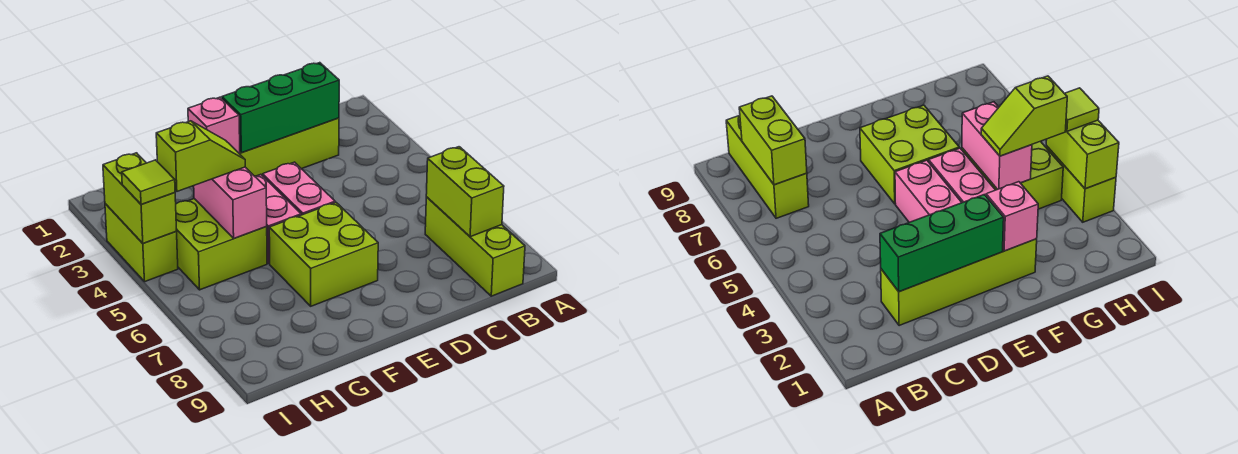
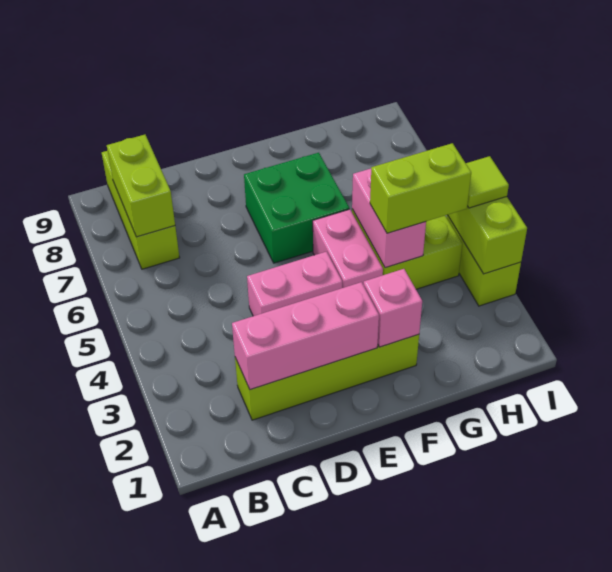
green 1x3 brick [222,63,339,153] -> pink 1x3 brick [232,282,379,390]
pink 1x2 brick [263,162,335,215] -> pink 1x2 brick turned to [247,252,342,316]
lime 2x2 brick [269,202,378,306] -> green 2x2 brick [244,153,349,263]
lime 1x2 slope [156,121,245,191] -> lime 1x2 brick [370,143,471,233]

